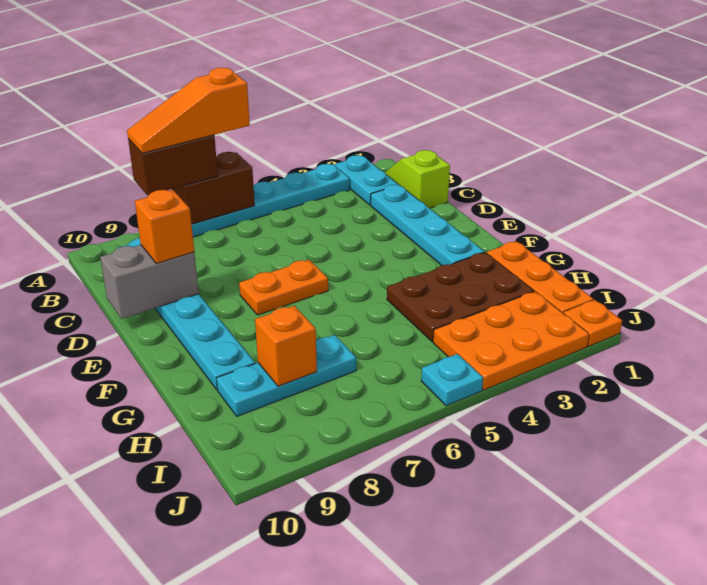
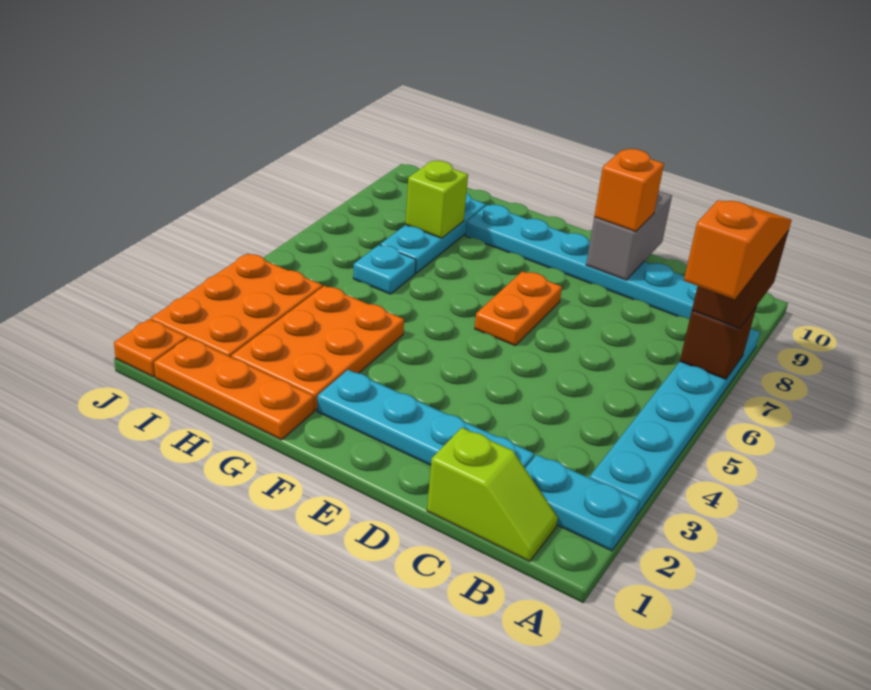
brown 1x2 brick [172,152,255,224] -> brown 1x1 brick [680,306,757,379]
brown 2x3 plate [387,252,534,342] -> orange 2x3 plate [231,286,404,411]
orange 1x1 brick [255,306,317,386] -> lime 1x1 brick [405,161,468,238]
cyan 1x1 plate [421,354,483,406] -> cyan 1x1 plate moved to [353,245,416,294]

